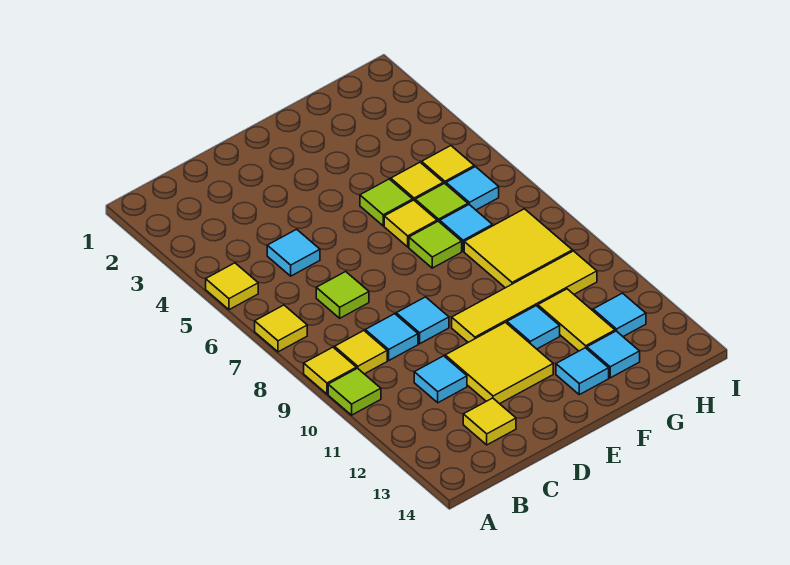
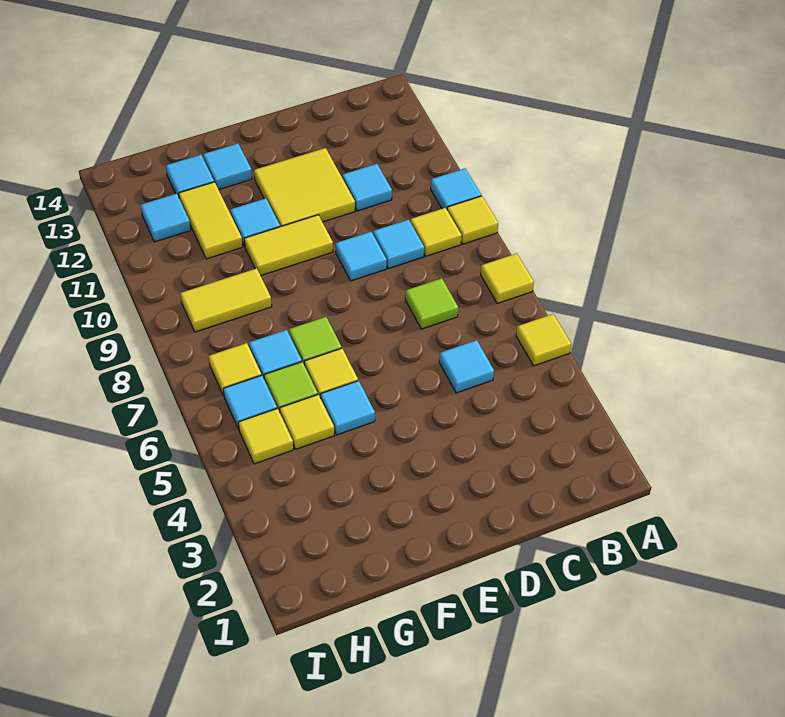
lime 1x1 tile [328,368,381,415] -> cyan 1x1 tile [431,169,481,209]
yellow 1x1 tile [463,398,516,445] -> yellow 1x1 tile moved to [209,343,261,396]
yellow 1x4 tile [452,251,597,342] -> yellow 1x2 tile [244,215,333,276]
lime 1x1 tile [360,179,413,226] -> cyan 1x1 tile [320,381,375,435]
yellow 2x2 tile [464,209,572,288] -> yellow 1x2 tile [180,268,272,332]

